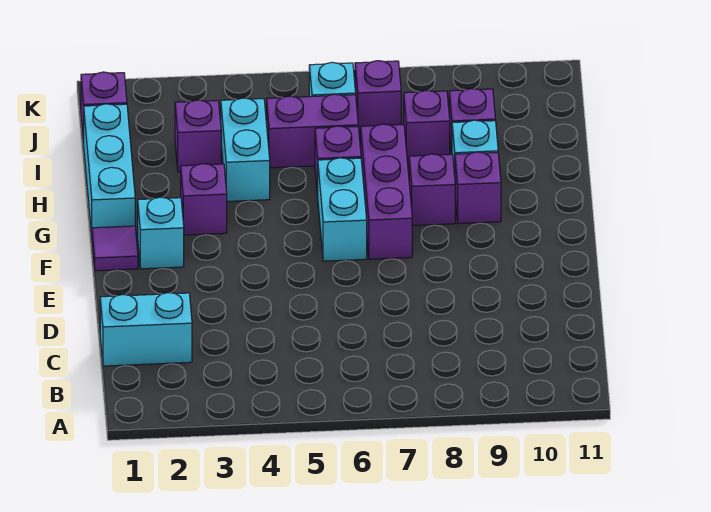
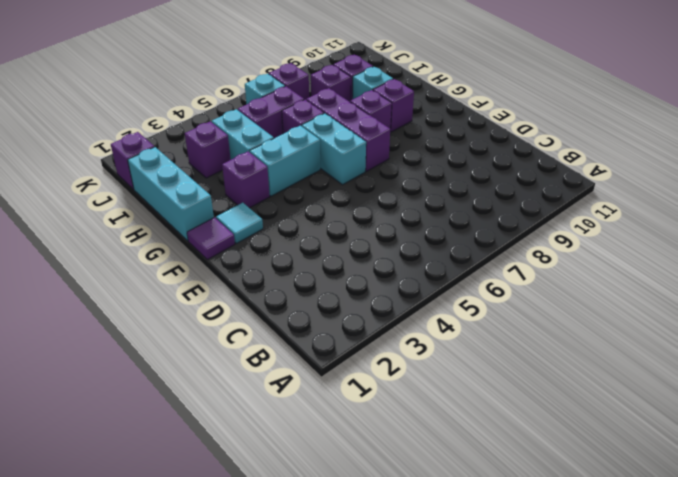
cyan 1x2 brick [100,293,192,366] -> cyan 1x2 brick moved to [250,126,320,196]
cyan 1x1 brick [138,197,184,269] -> cyan 1x1 tile [216,203,263,243]

